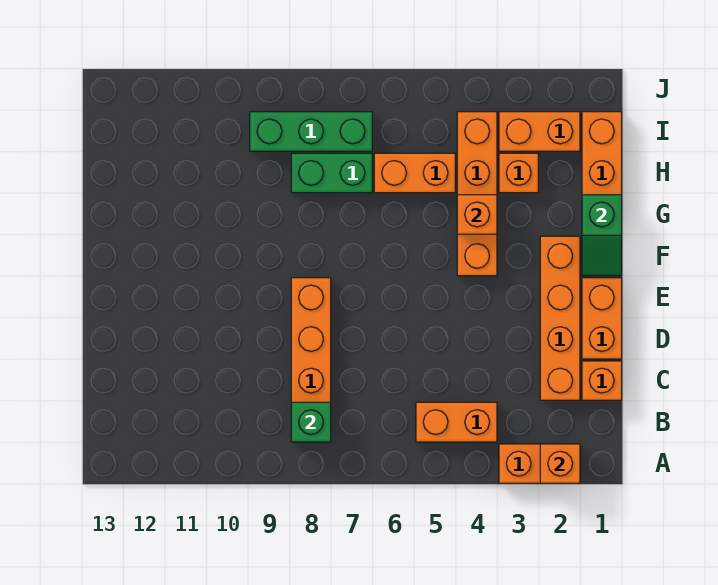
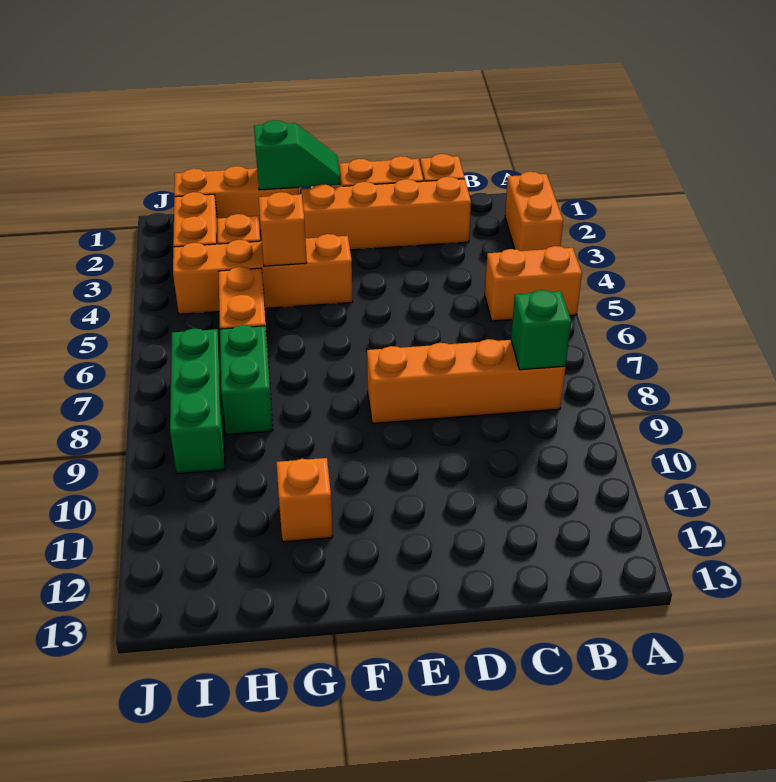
orange 1x1 brick [540,444,580,483] -> orange 1x1 brick moved to [277,458,333,542]
orange 1x2 brick [416,402,497,442] -> orange 1x2 brick turned to [485,246,582,321]

